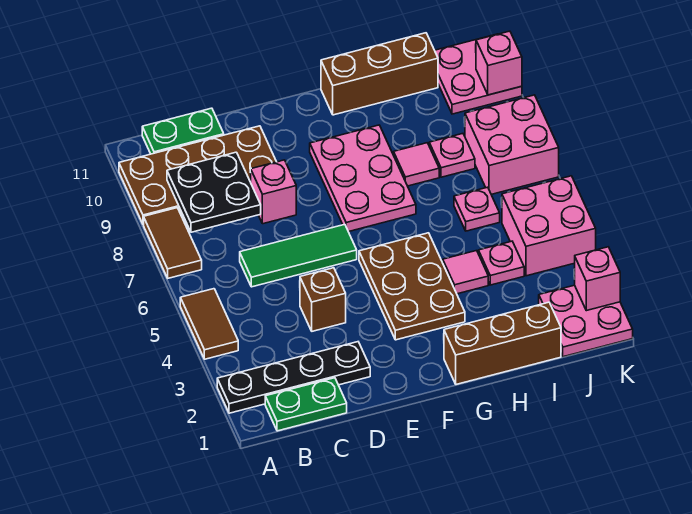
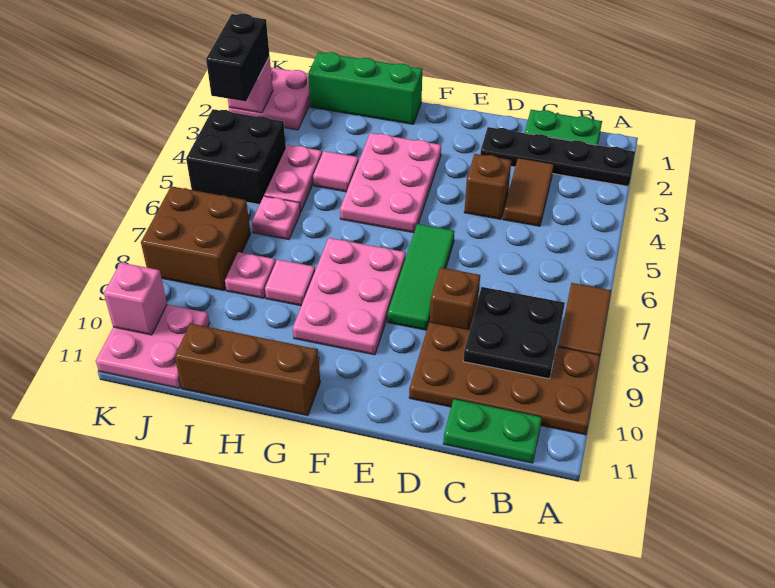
brown 1x2 tile [180,289,238,359] -> brown 1x2 tile moved to [503,158,554,226]
green 1x3 tile [240,224,357,287] -> green 1x3 tile turned to [388,224,455,330]
pink 1x1 brick [251,160,296,224] -> brown 1x1 brick [430,267,480,330]
brown 2x3 plate [359,233,465,340] -> pink 2x3 plate [340,133,441,233]
brown 1x3 brick [444,302,561,384] -> green 1x3 brick [308,52,422,124]
pink 1x1 plate [478,241,524,285] -> pink 1x2 plate [264,145,322,212]
pink 2x2 brick [502,176,596,276] -> black 2x2 brick [186,109,286,205]
pink 2x2 brick [465,95,559,194] -> brown 2x2 brick [141,186,251,290]
none -> black 1x2 brick [206,14,270,101]

